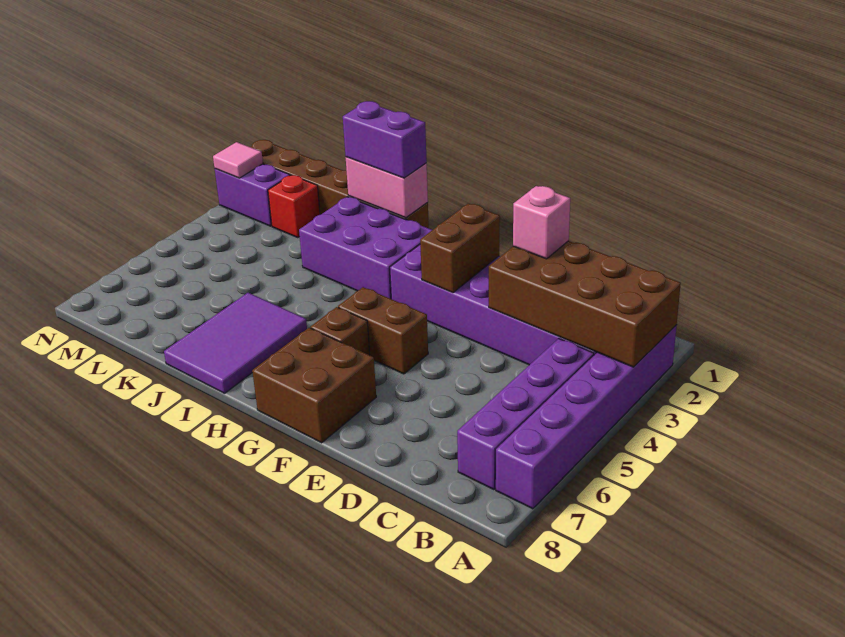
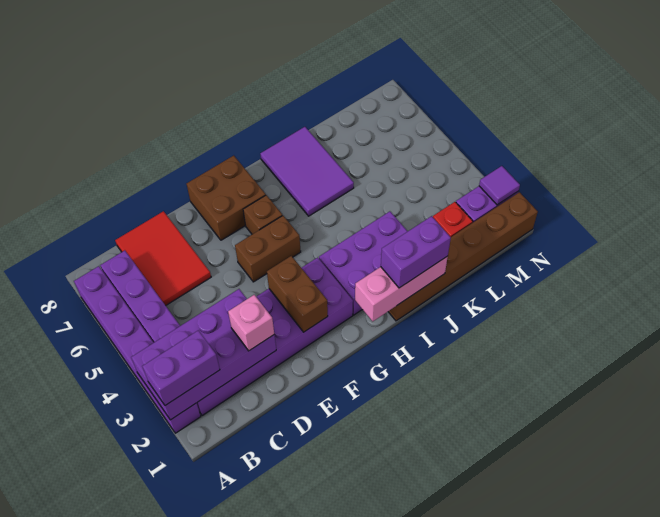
brown 2x4 brick [489,241,681,367] -> purple 2x4 brick [131,289,276,420]
none -> purple 1x2 brick [142,330,220,405]
none -> red 2x3 tile [115,211,211,306]
pink 1x2 brick [346,157,428,218] -> pink 1x3 brick [355,256,448,321]
pink 1x1 tile [213,142,263,178] -> purple 1x1 tile [479,166,520,205]

